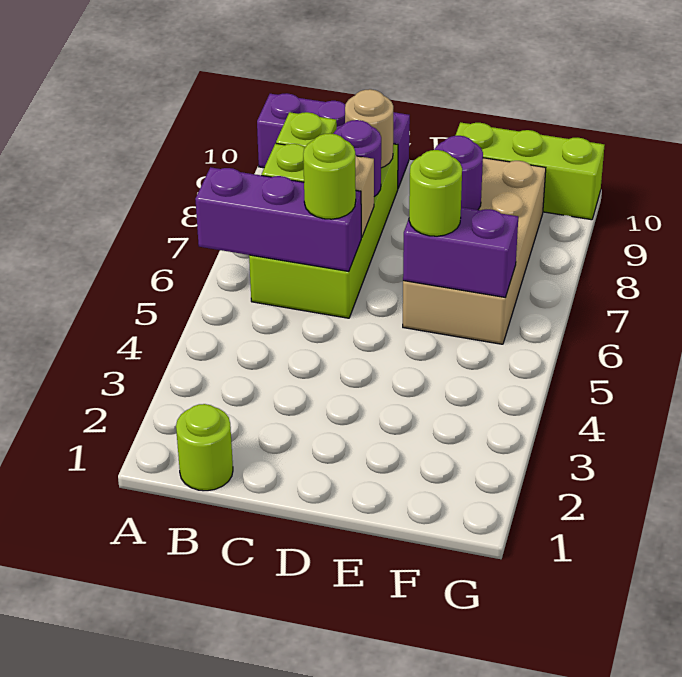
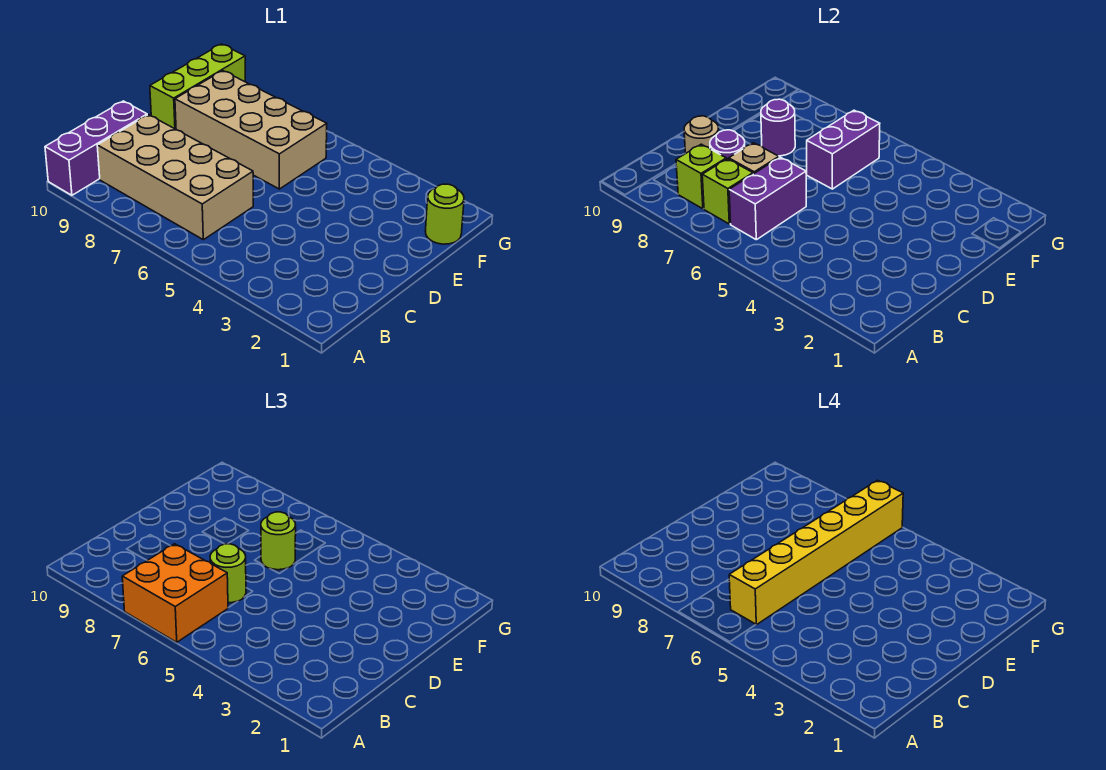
purple 1x3 brick [195,167,361,271] -> purple 1x2 brick [729,157,806,240]
none -> orange 2x2 brick [122,544,228,642]
lime 1x1 round brick [176,404,233,491] -> lime 1x1 round brick moved to [425,184,464,244]
lime 2x4 brick [249,144,398,318] -> tan 2x4 brick [97,115,253,240]
none -> yellow 1x6 brick [729,480,903,625]

